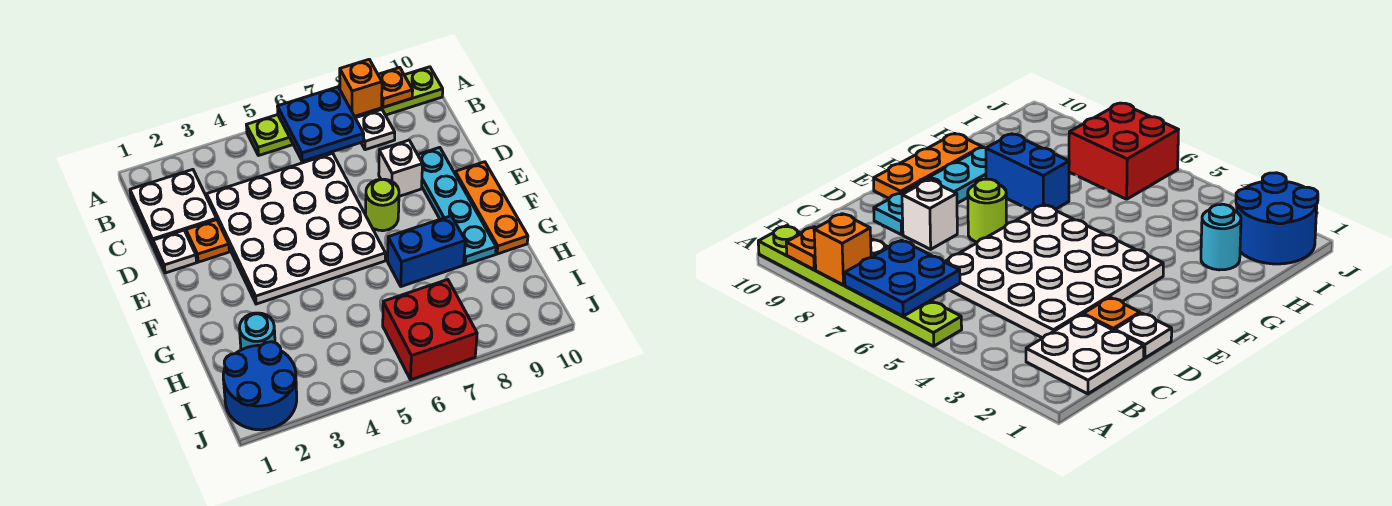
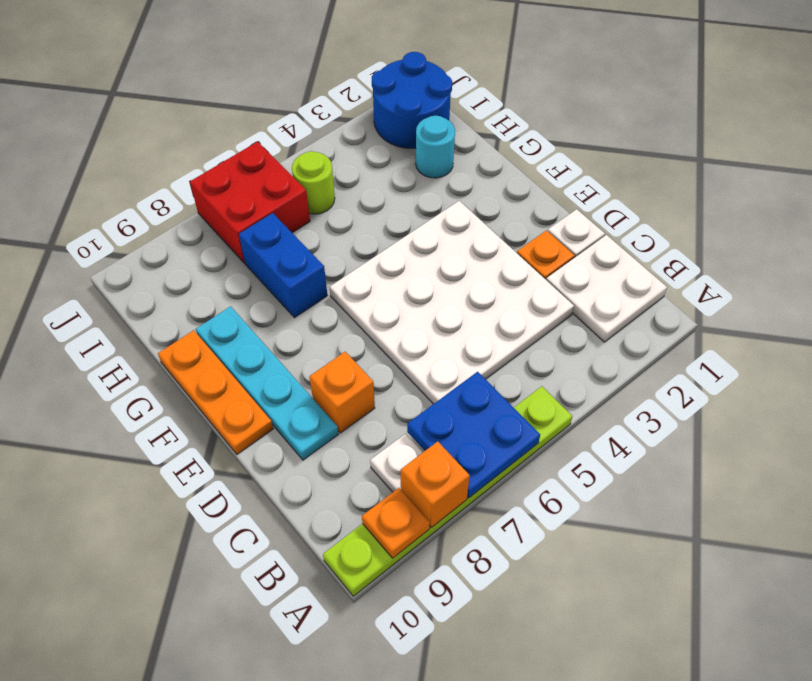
white 1x1 brick [379,140,423,196] -> orange 1x1 brick [309,352,375,433]
lime 1x1 round brick [366,179,399,231] -> lime 1x1 round brick moved to [292,151,335,214]
blue 1x2 brick [388,216,465,287] -> blue 1x2 brick turned to [239,213,327,318]

